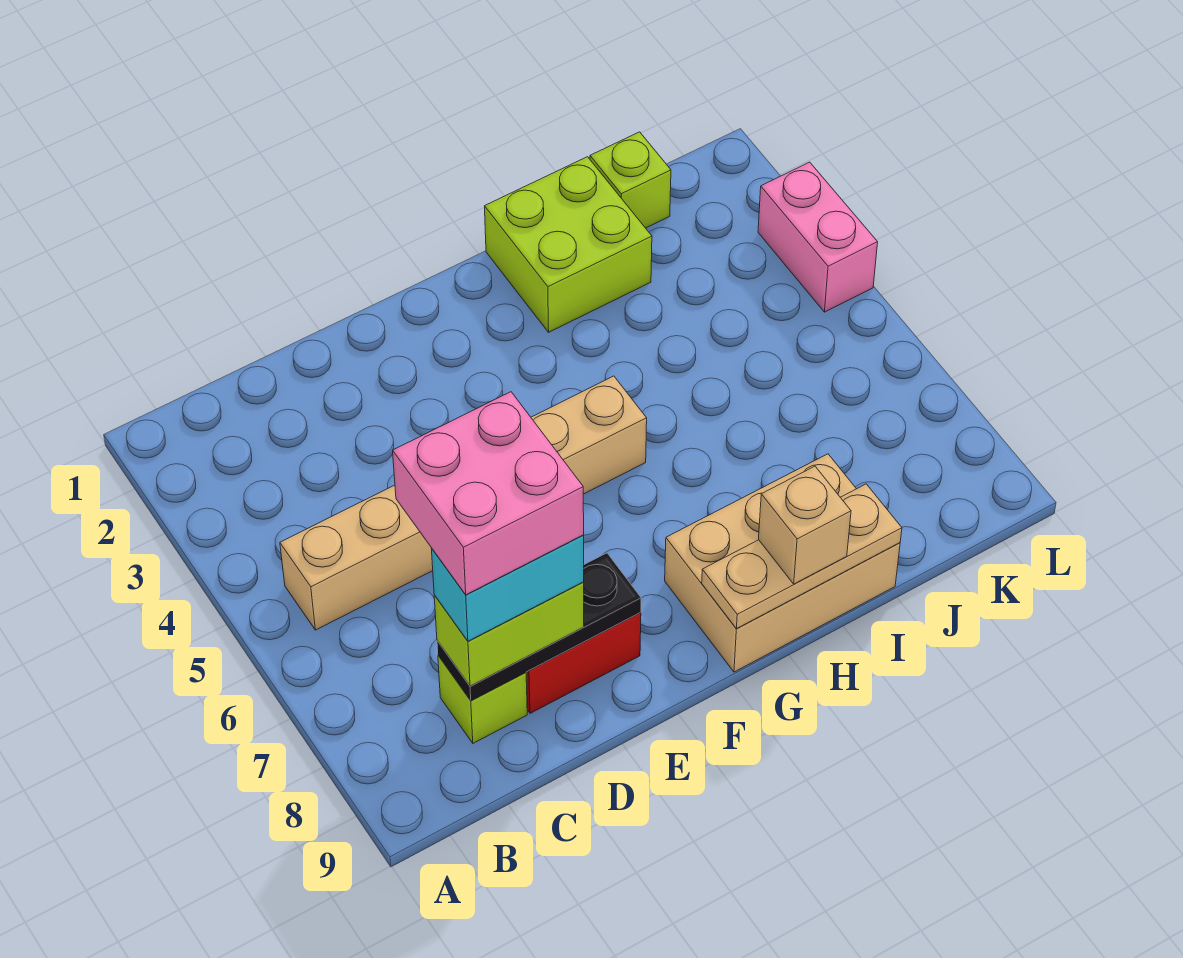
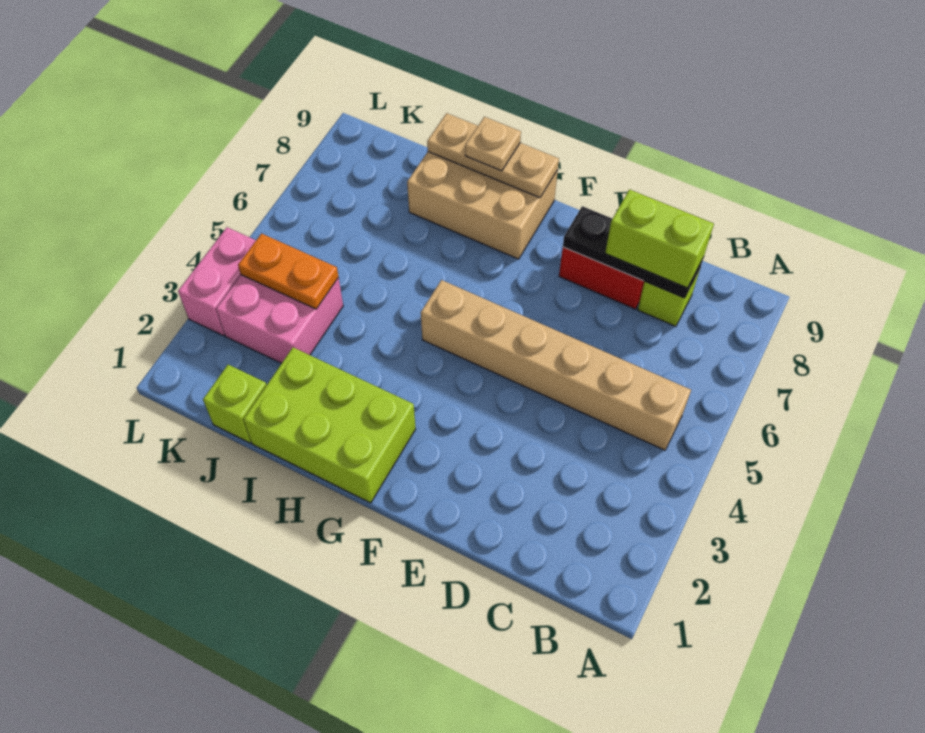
pink 2x2 brick [393,392,584,595] -> pink 2x2 brick moved to [216,275,343,363]
cyan 1x2 brick [431,535,584,641] -> none
lime 2x2 brick [485,157,652,332] -> lime 2x3 brick [243,347,416,503]
tan 1x1 brick [759,466,851,584] -> tan 1x1 plate [465,117,521,171]
none -> orange 1x2 plate [238,234,338,309]

